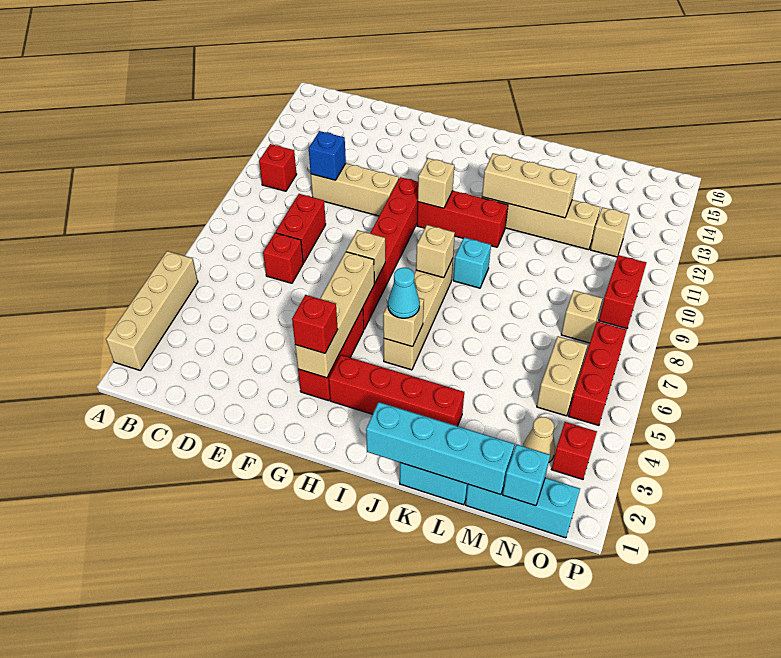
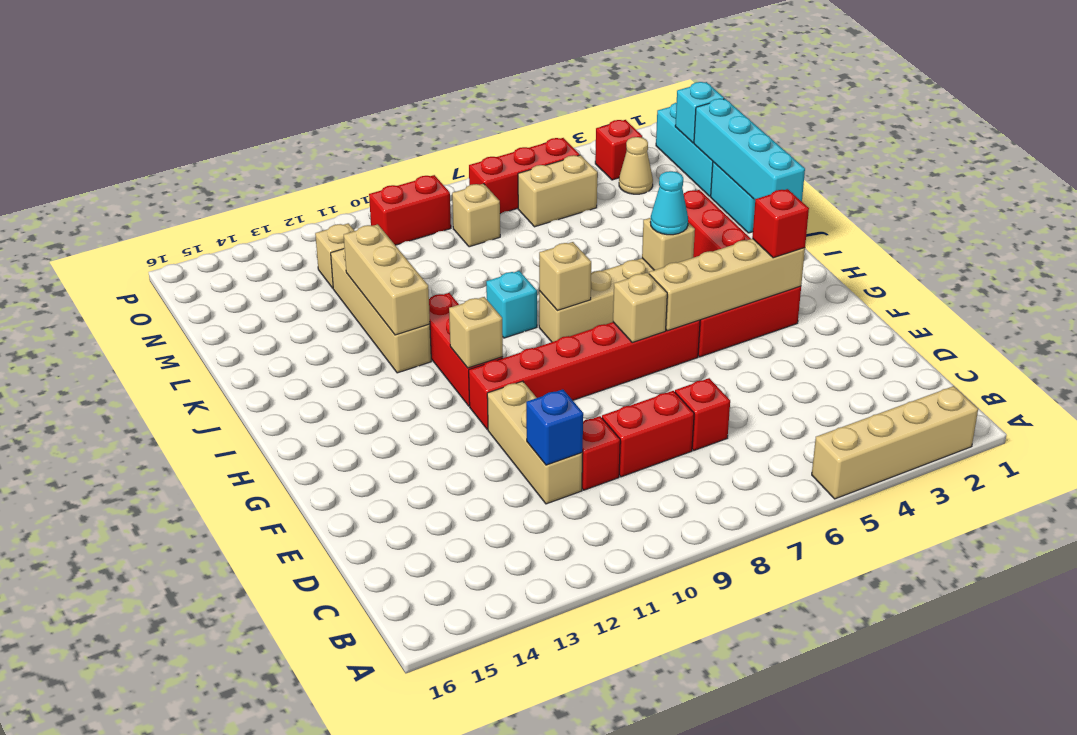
red 1x1 brick [259,144,297,191] -> red 1x1 brick moved to [582,416,620,490]

